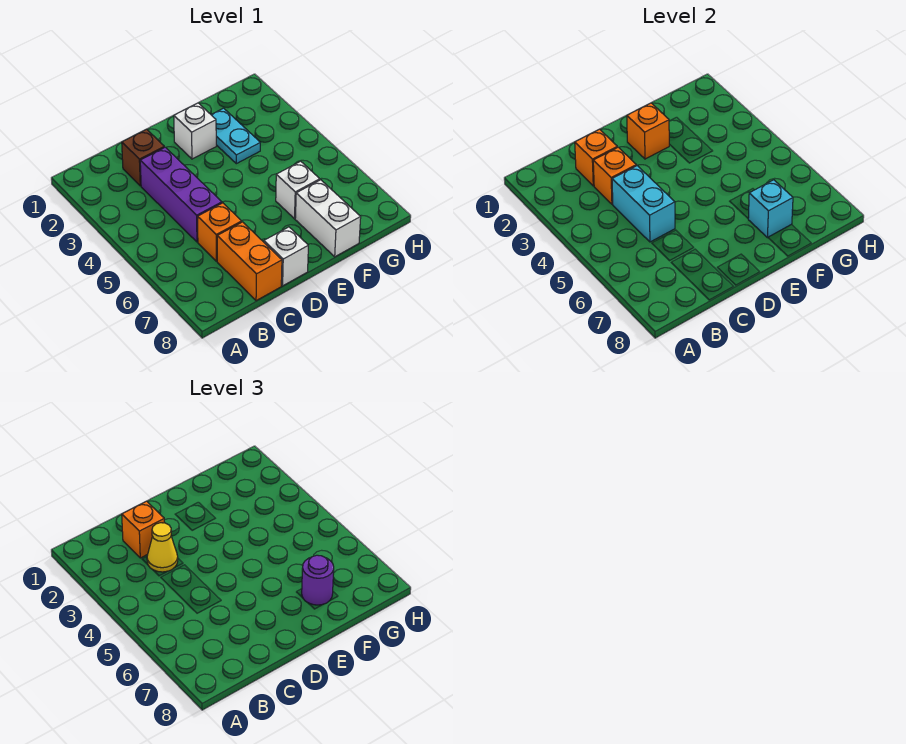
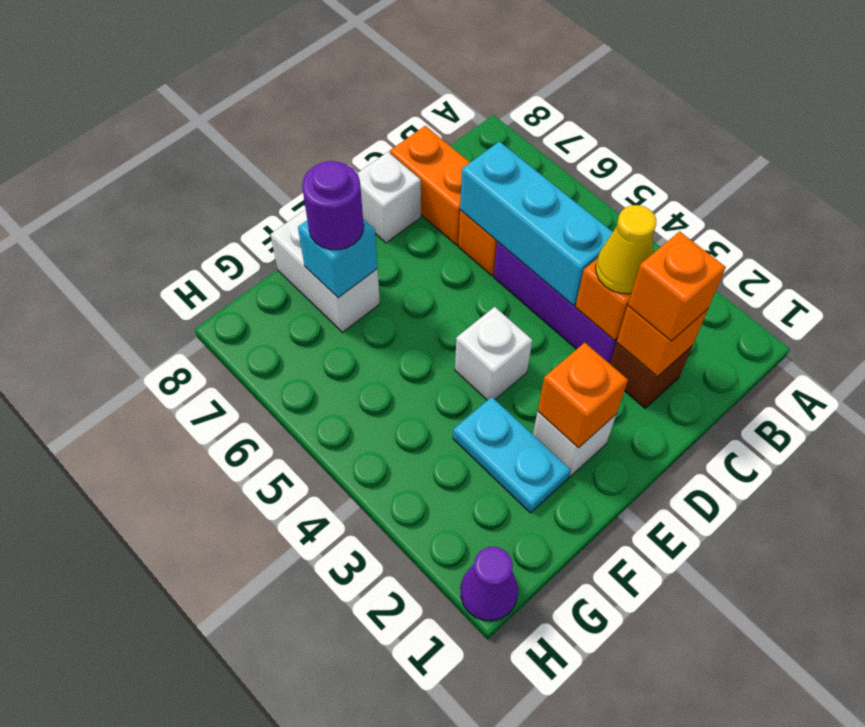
cyan 1x2 brick [612,166,675,242] -> cyan 1x3 brick [460,142,613,305]
white 1x1 brick [276,161,320,219] -> white 1x1 brick moved to [455,307,532,400]
none -> purple 1x1 cone [461,547,518,621]

